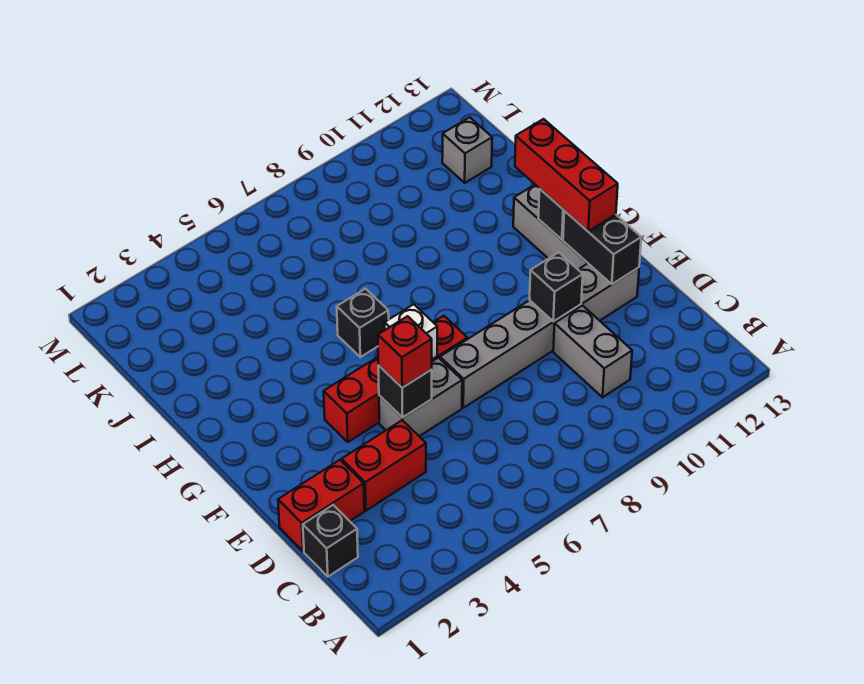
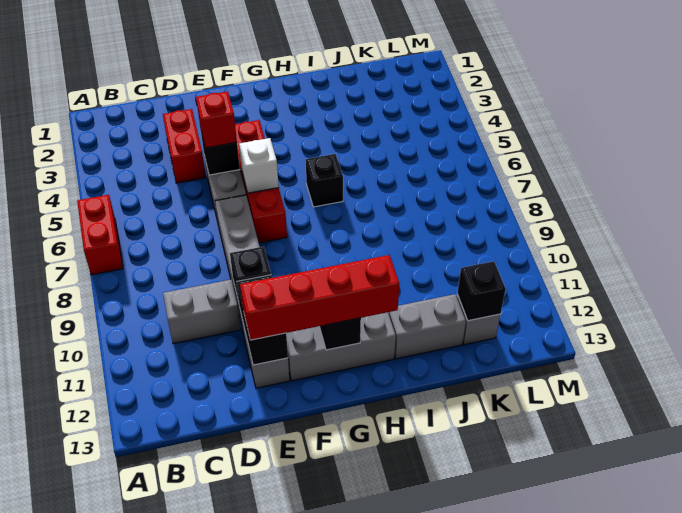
black 1x1 brick [303,505,358,577] -> black 1x1 brick moved to [457,261,506,321]
red 1x2 brick [278,460,364,551] -> red 1x2 brick moved to [77,195,123,275]
black 1x2 brick [563,211,641,284] -> black 1x2 brick turned to [236,275,288,365]
red 1x3 brick [515,119,618,231] -> red 1x4 brick [240,255,399,340]
none -> grey 1x2 brick [388,294,466,359]

